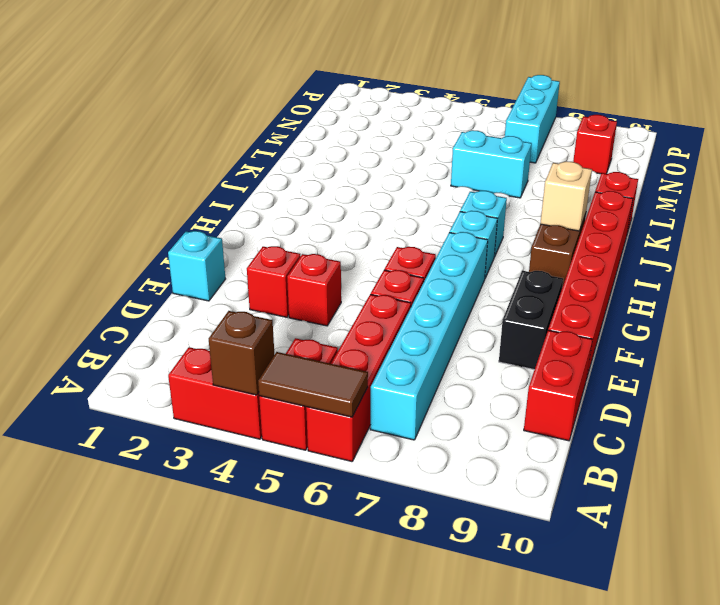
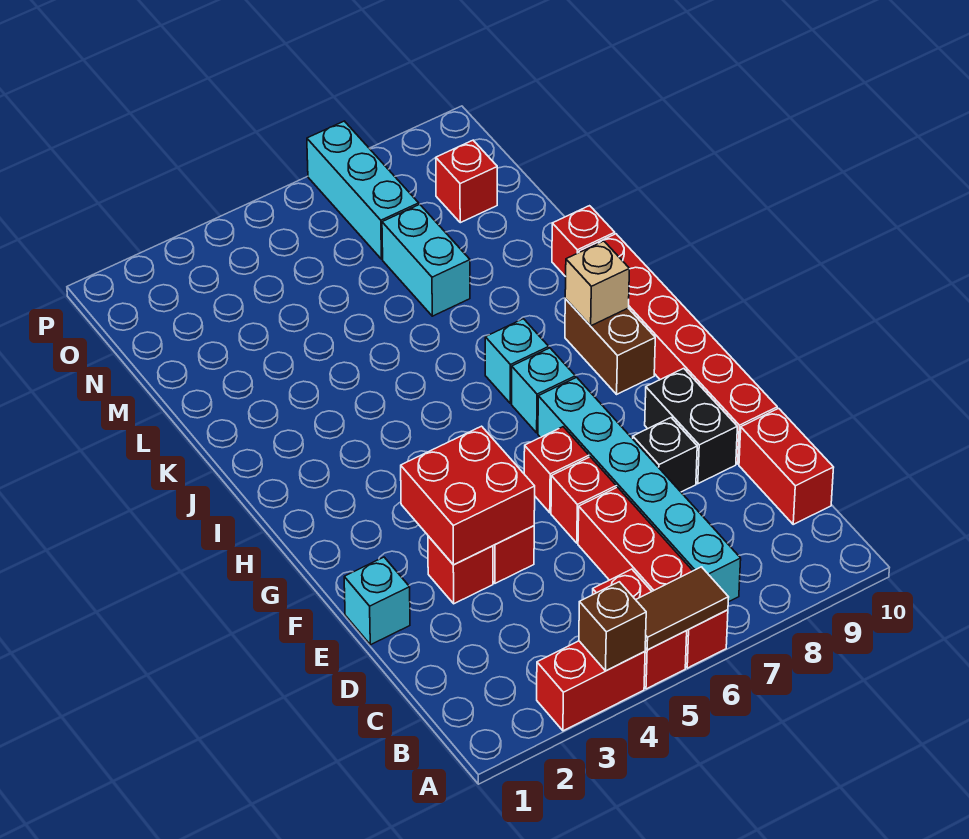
none -> red 2x2 brick [401,426,535,565]
none -> black 1x1 brick [633,418,697,492]
cyan 1x2 brick [451,130,532,198] -> cyan 1x2 brick turned to [382,204,470,316]

